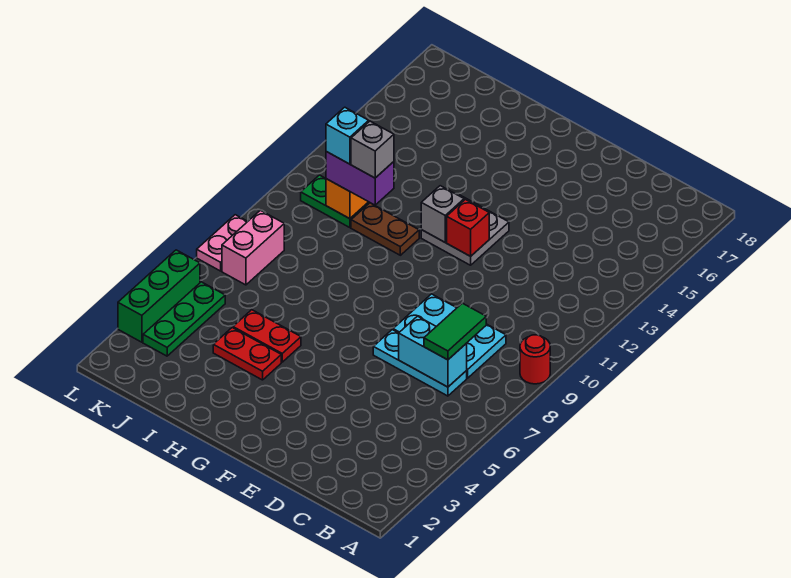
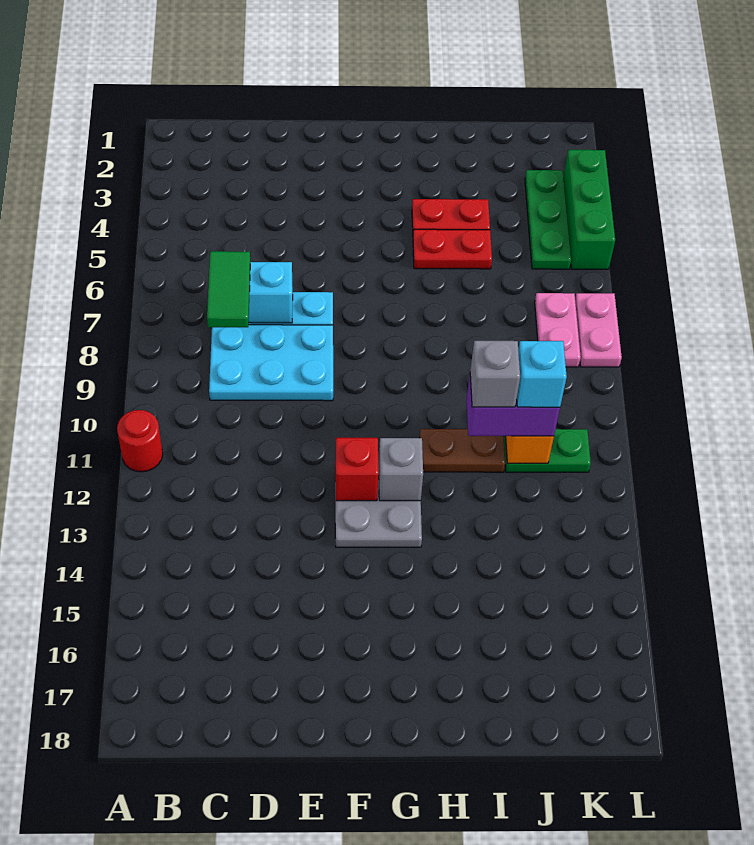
red 1x1 round brick [520,335,550,384] -> red 1x1 round brick moved to [117,410,163,472]
pink 1x2 brick [222,210,284,285] -> pink 1x2 plate [535,293,581,367]

